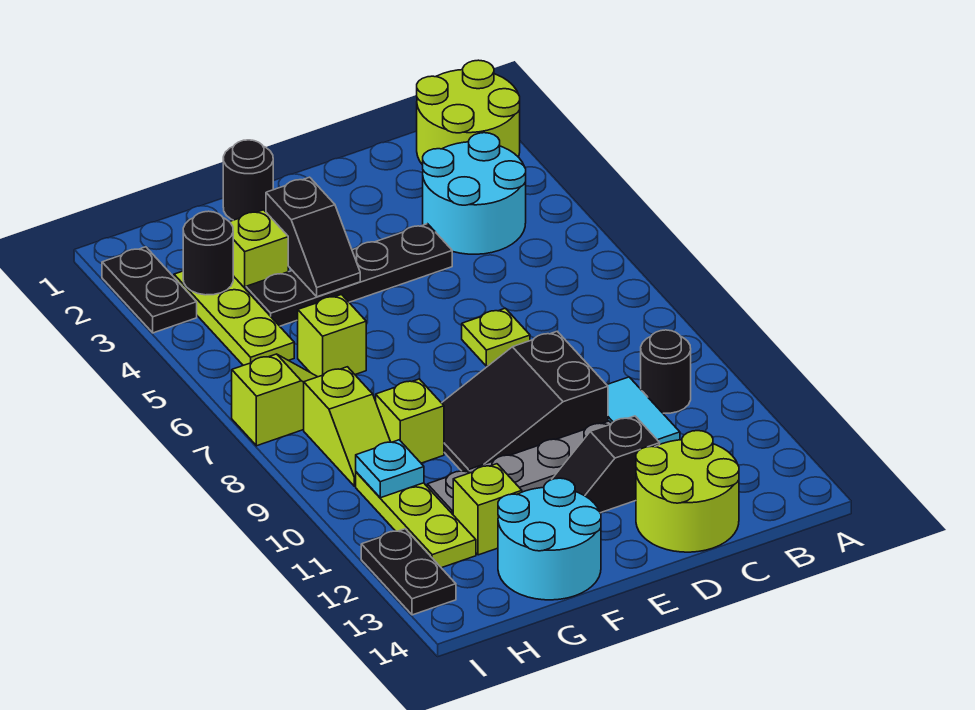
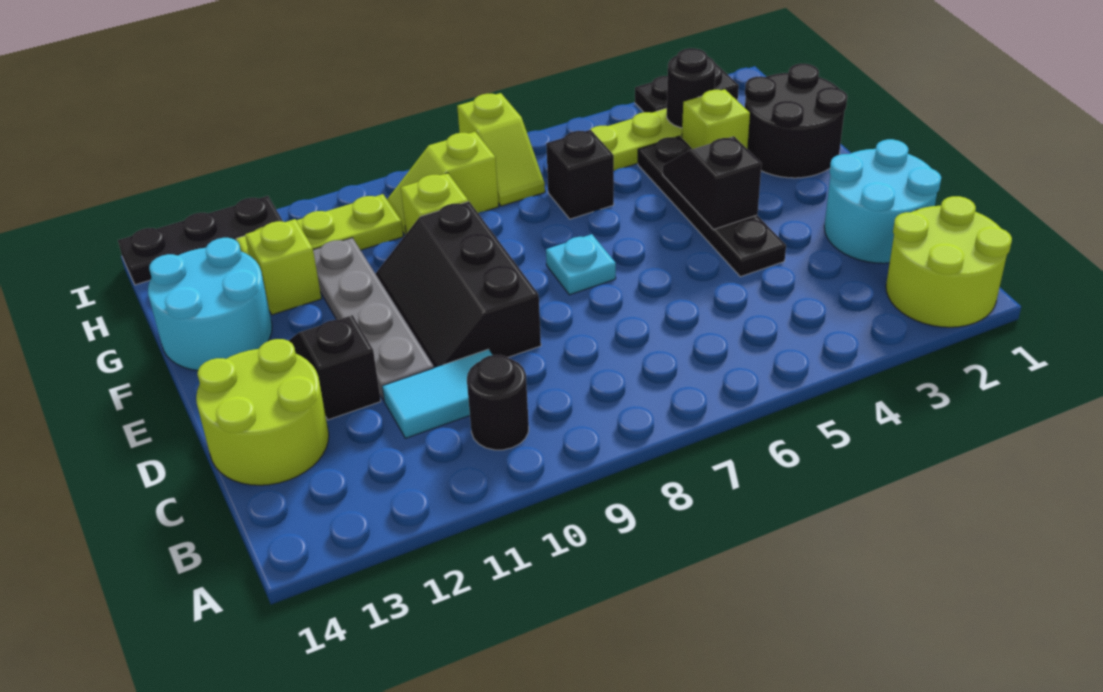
cyan 2x2 round brick [423,133,526,254] -> cyan 2x2 round brick moved to [824,139,941,263]
lime 1x1 plate [462,308,530,366] -> none
black 2x3 slope [442,331,608,471] -> black 2x3 slope turned to [375,202,541,368]
black 1x1 round brick [223,140,273,220] -> black 2x2 round brick [745,64,847,178]
black 1x2 slope [266,177,360,297] -> black 1x2 slope turned to [663,136,762,229]
lime 1x1 brick [298,295,366,377] -> black 1x1 brick [546,130,614,219]
cyan 1x1 plate [356,440,424,498] -> cyan 1x1 plate moved to [546,234,616,295]
black 1x2 plate [361,529,456,615] -> black 1x3 plate [118,196,283,285]

